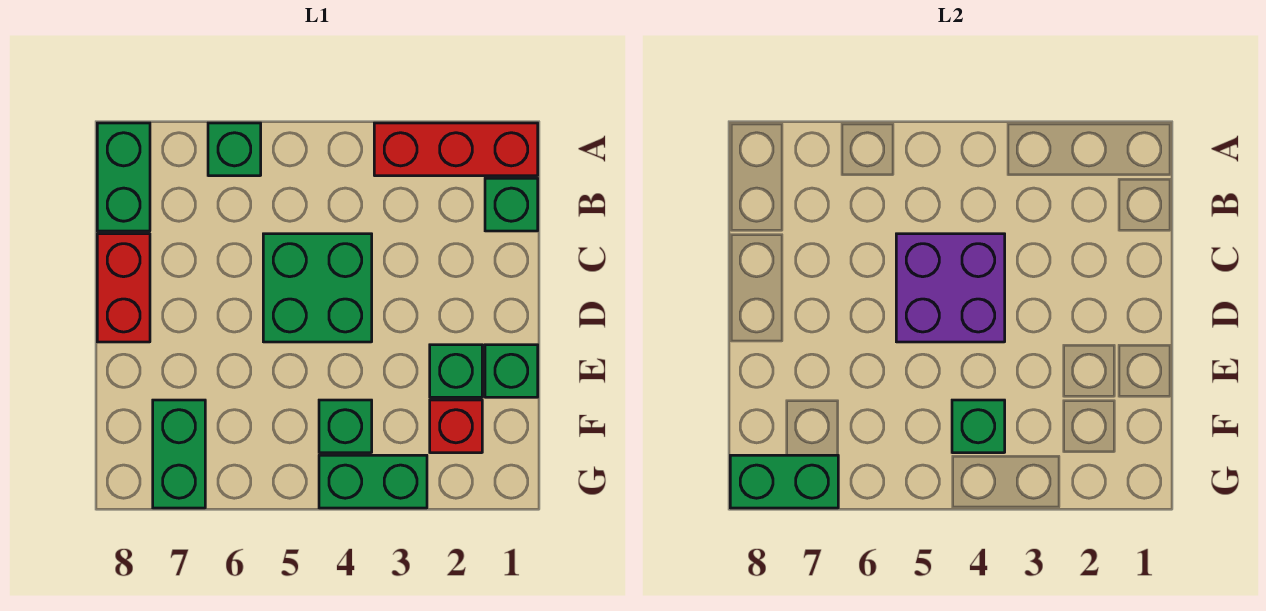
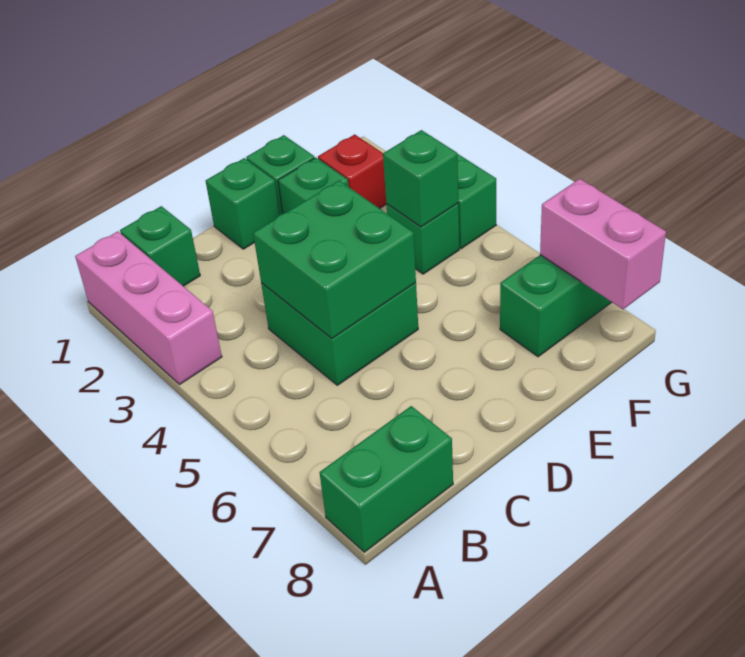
red 1x3 brick [374,123,538,176] -> pink 1x3 brick [75,231,222,384]
green 1x1 brick [208,123,261,176] -> green 1x1 brick moved to [206,158,280,249]
purple 2x2 brick [896,234,1005,342] -> green 2x2 brick [253,181,416,338]
red 1x2 brick [97,234,150,342] -> none
green 1x2 brick [730,455,838,508] -> pink 1x2 brick [540,179,666,309]

